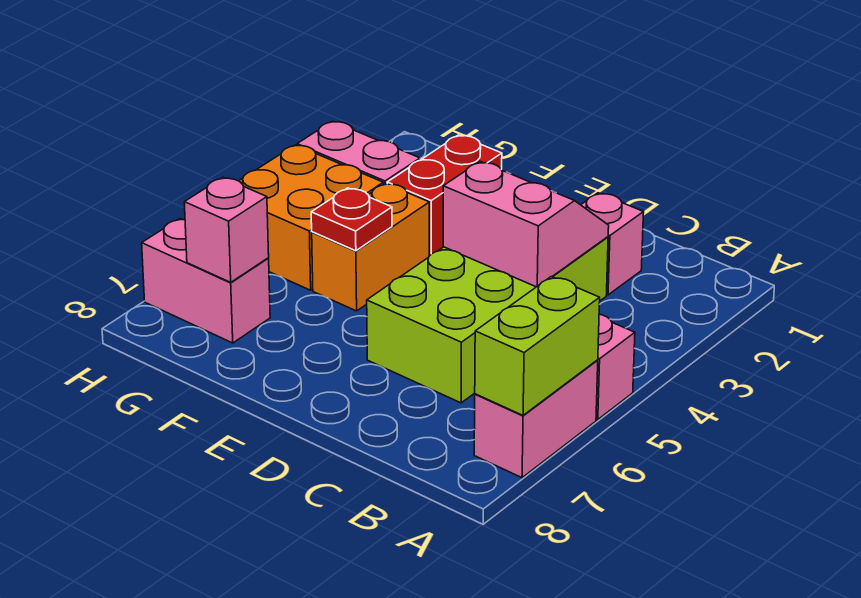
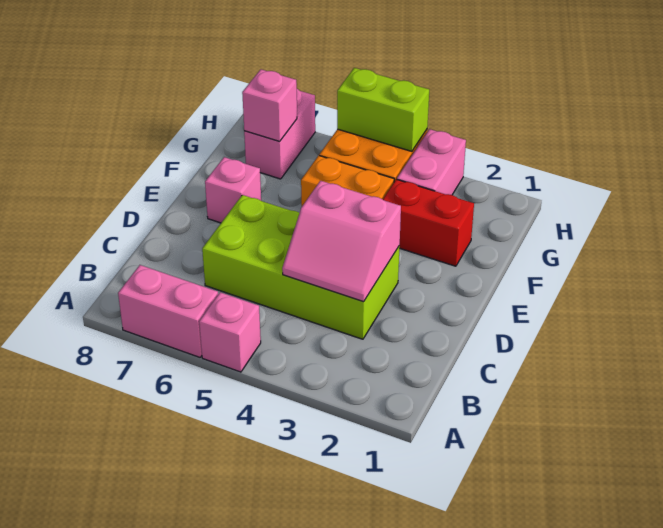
lime 1x2 brick [475,277,600,415] -> lime 1x2 brick moved to [337,68,429,151]
pink 1x1 brick [581,193,644,295] -> pink 1x1 brick moved to [205,157,261,223]
pink 2x2 slope [443,161,609,287] -> pink 2x2 slope turned to [282,181,401,302]
red 1x1 plate [311,188,392,251] -> none

